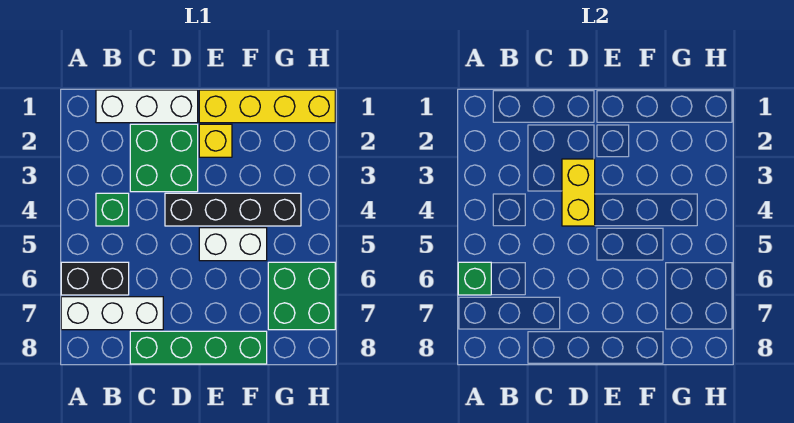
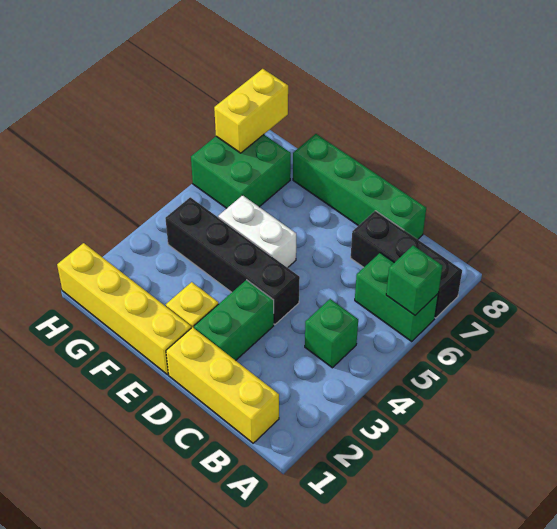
black 1x2 brick [61,262,129,295] -> green 1x2 brick [355,253,438,341]
white 1x3 brick [61,297,163,330] -> black 1x3 brick [351,211,462,318]
white 1x3 brick [96,90,198,123] -> yellow 1x3 brick [166,327,279,443]
green 2x2 brick [130,124,198,192] -> green 1x2 brick [194,280,274,360]
yellow 1x2 brick [562,159,595,226] -> yellow 1x2 brick moved to [214,69,288,153]

